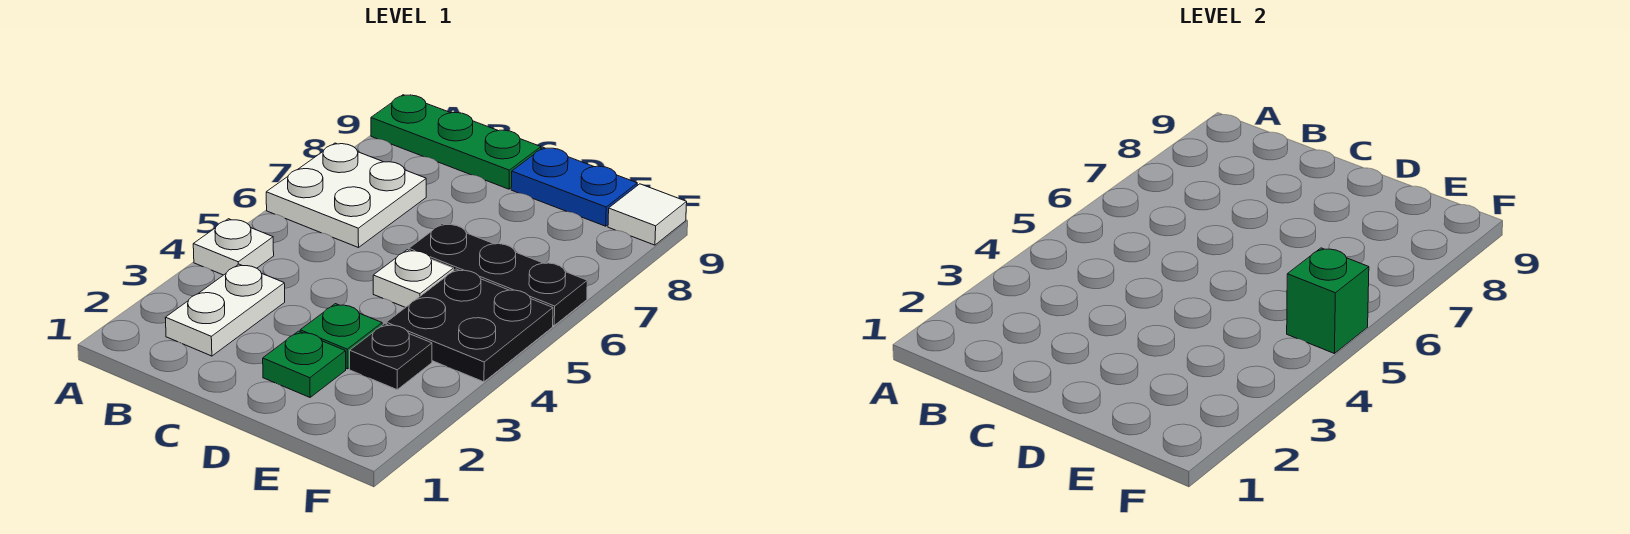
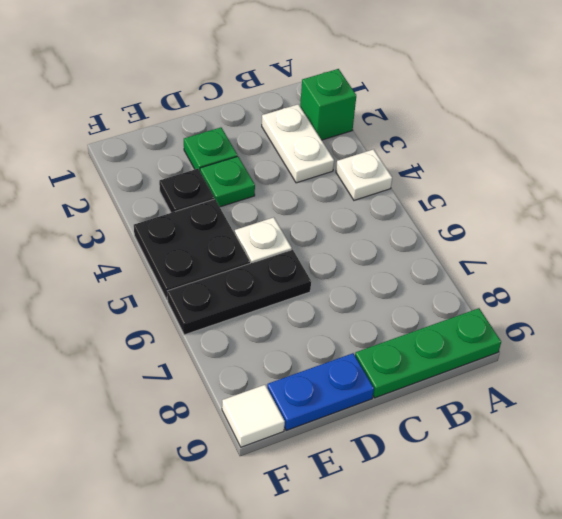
white 2x2 plate [266,143,426,248] -> none
green 1x1 brick [1287,248,1369,353] -> green 1x1 brick moved to [300,69,356,140]

